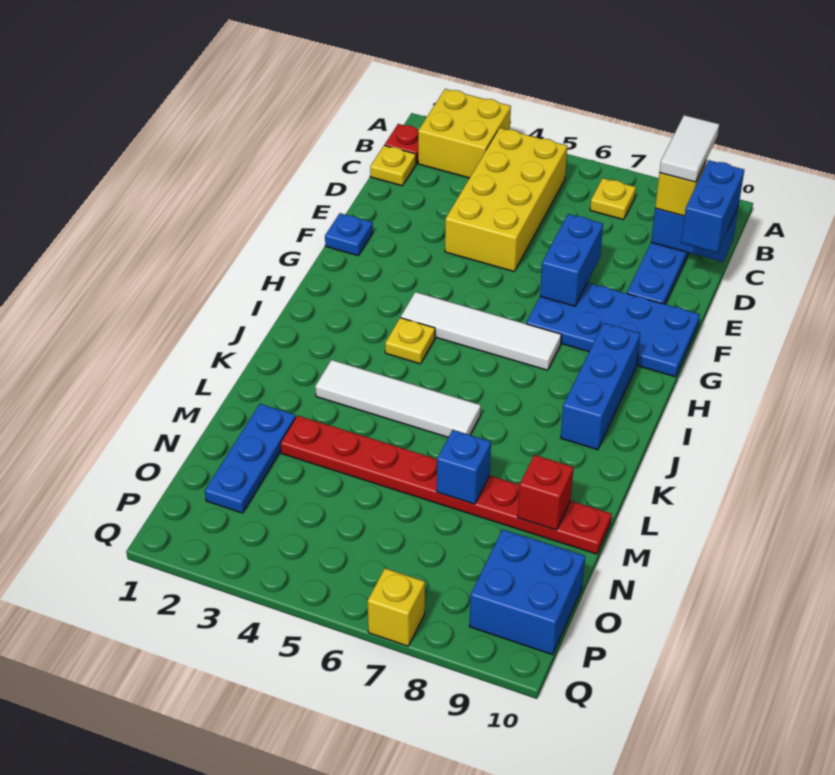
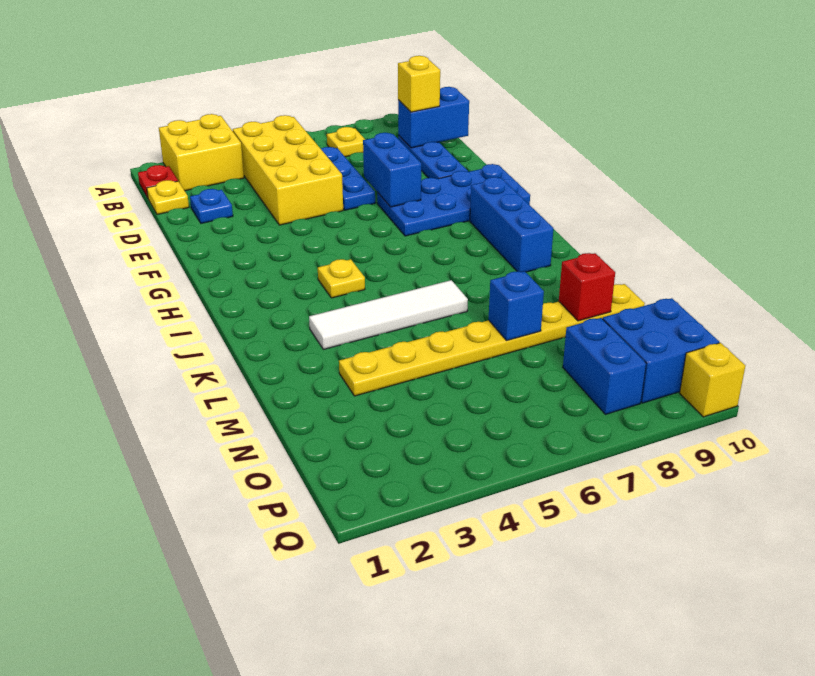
white 1x2 tile [659,115,719,182] -> none
blue 1x2 brick [681,160,744,253] -> blue 1x2 brick moved to [563,318,646,414]
blue 1x1 plate [325,213,373,256] -> blue 1x1 plate moved to [190,189,233,223]
white 1x4 tile [401,292,561,370] -> none
blue 1x3 plate [205,404,296,513] -> blue 1x3 plate moved to [321,147,375,210]
red 1x8 plate [280,416,611,554] -> yellow 1x8 plate [339,284,645,396]
yellow 1x1 brick [367,568,425,646] -> yellow 1x1 brick moved to [680,343,745,417]

